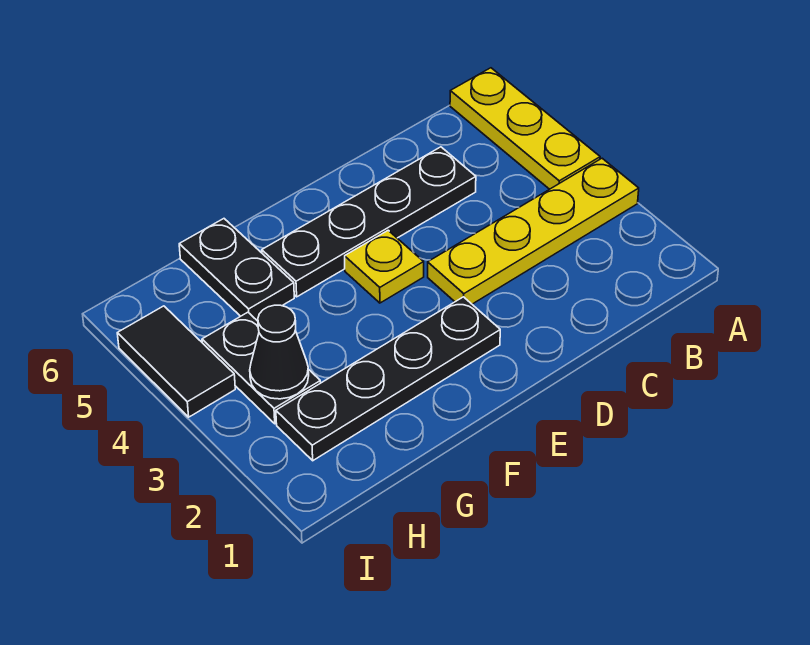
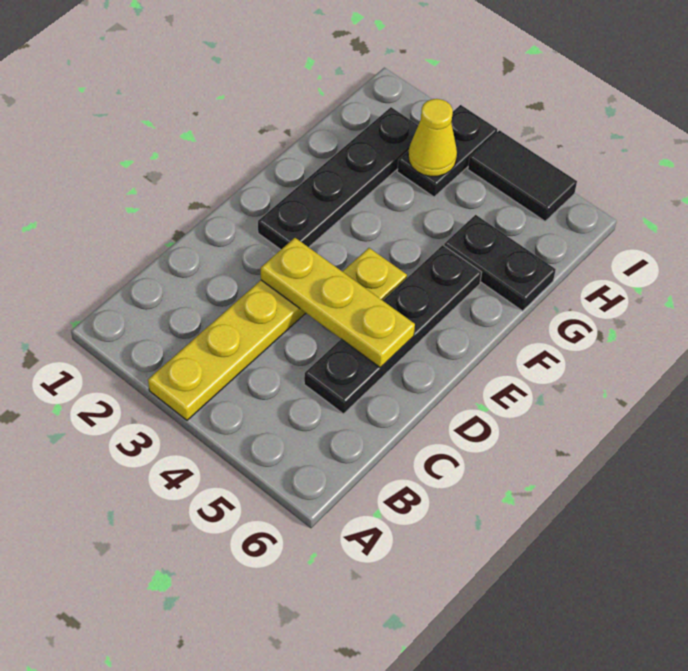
yellow 1x3 plate [450,68,600,189] -> yellow 1x3 plate moved to [261,238,415,368]
black 1x2 plate [202,312,321,424] -> black 1x2 plate turned to [397,105,497,197]
black 1x1 cone [250,305,309,399] -> yellow 1x1 cone [408,99,457,176]

